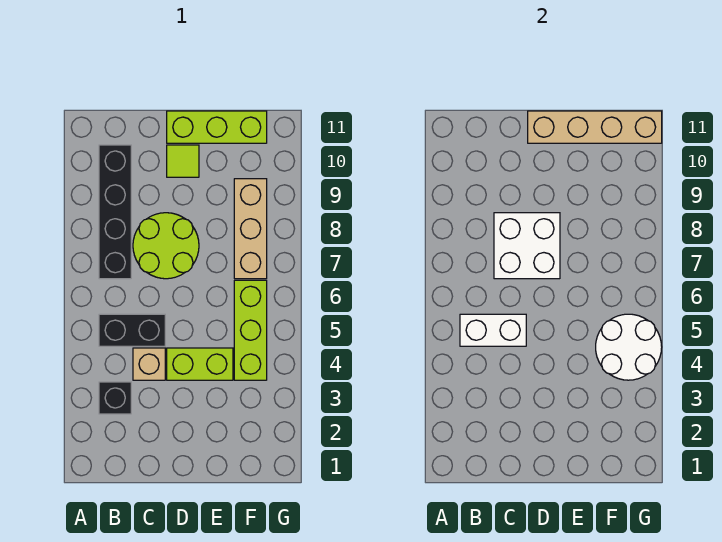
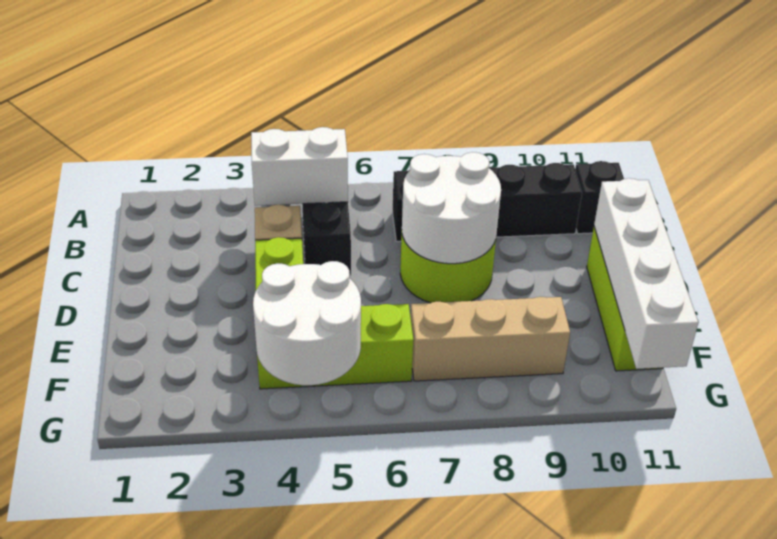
black 1x1 brick [99,382,131,414] -> black 1x1 brick moved to [575,161,624,234]
white 1x2 brick [460,314,526,346] -> white 1x2 brick turned to [251,127,348,206]
white 2x2 brick [494,213,560,279] -> white 2x2 round brick [402,152,501,264]
lime 1x1 tile [167,145,199,177] -> none
tan 1x4 brick [528,111,662,143] -> white 1x4 brick [594,178,698,369]

